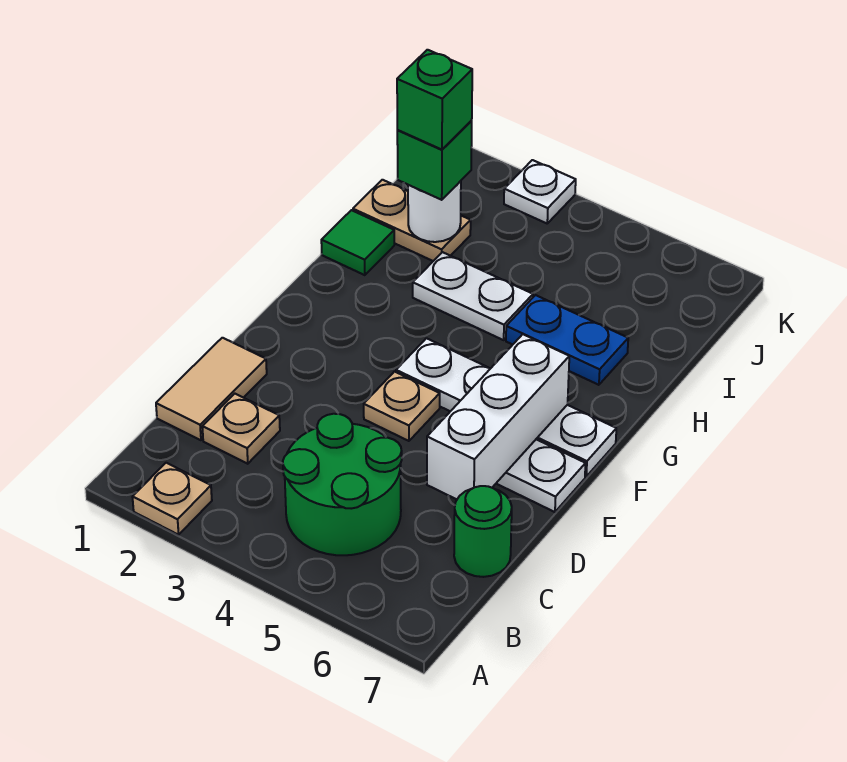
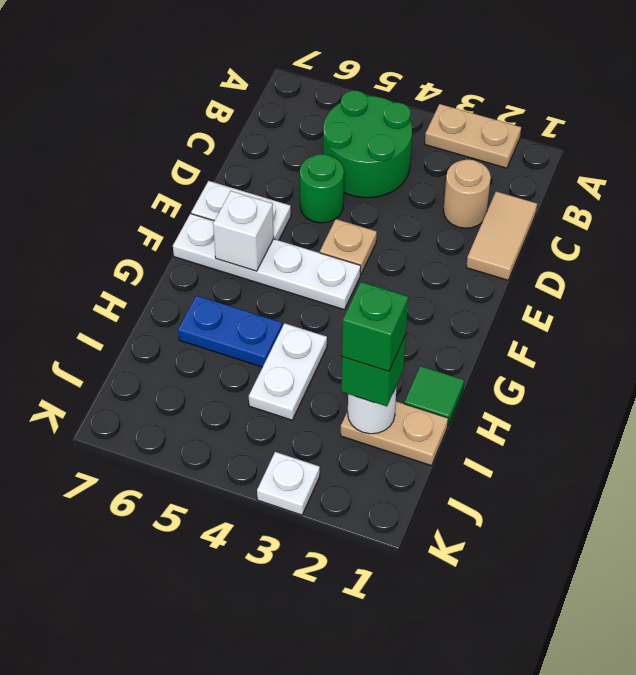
tan 1x1 plate [133,463,212,535] -> tan 1x2 plate [425,104,521,168]
tan 1x1 plate [202,394,280,464] -> tan 1x1 round brick [444,159,491,228]
green 1x1 round brick [454,486,512,577] -> green 1x1 round brick moved to [300,154,344,223]
white 1x3 brick [427,334,569,499] -> white 1x1 brick [213,191,274,271]
white 1x2 plate [413,252,533,340] -> white 1x2 plate turned to [249,323,327,420]

